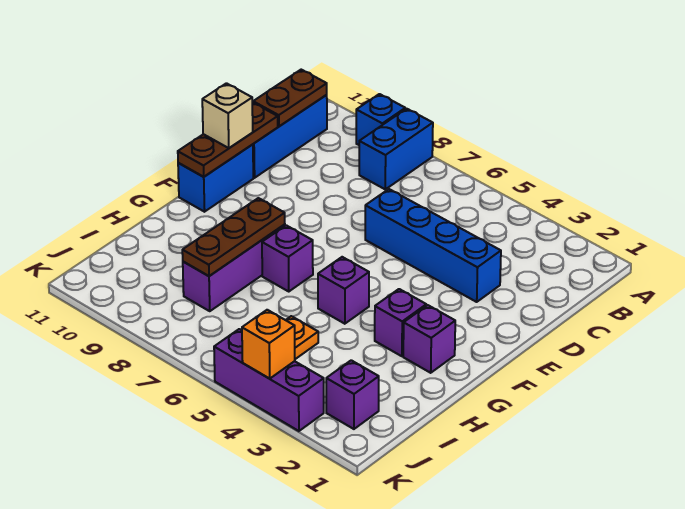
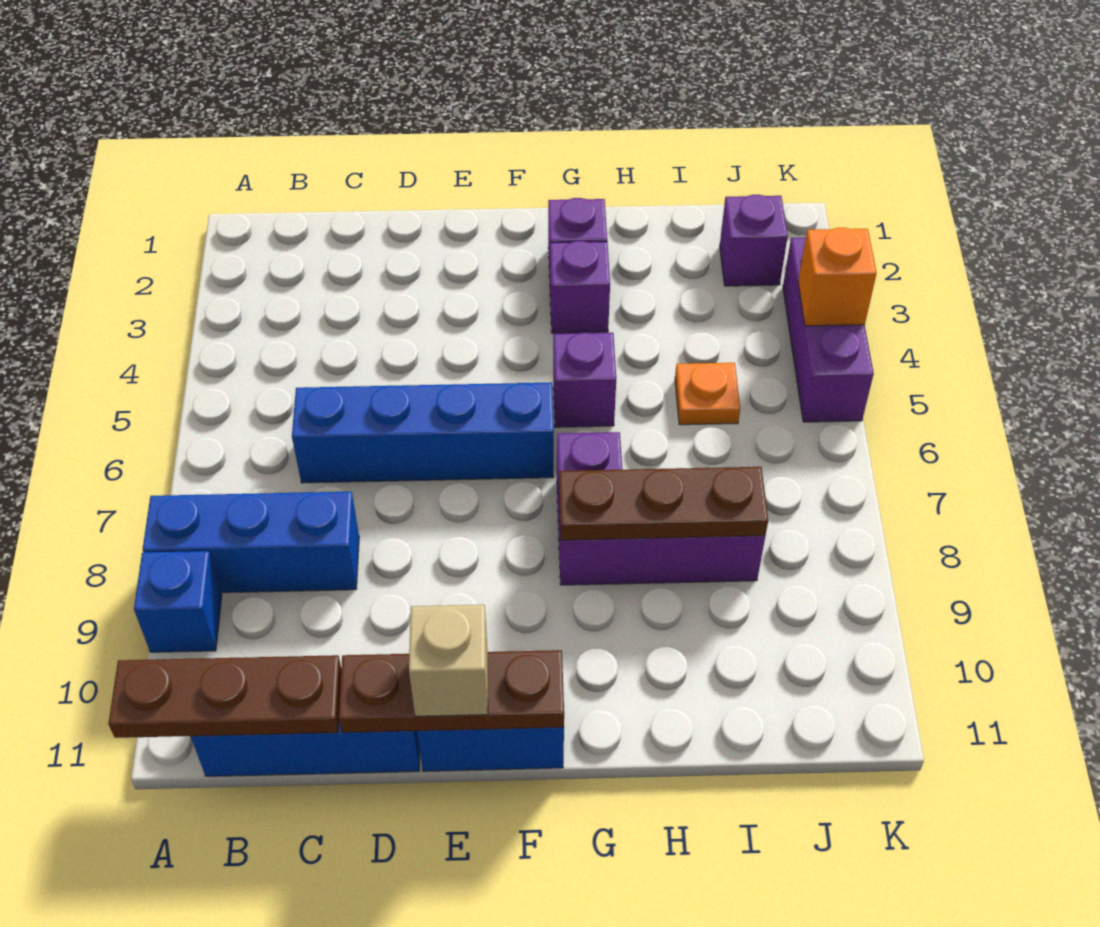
blue 1x2 brick [359,109,433,189] -> blue 1x3 brick [143,492,359,593]
brown 1x2 plate [253,70,327,126] -> brown 1x3 plate [108,655,341,738]
blue 1x4 brick [365,189,501,302] -> blue 1x4 brick turned to [292,382,554,483]

